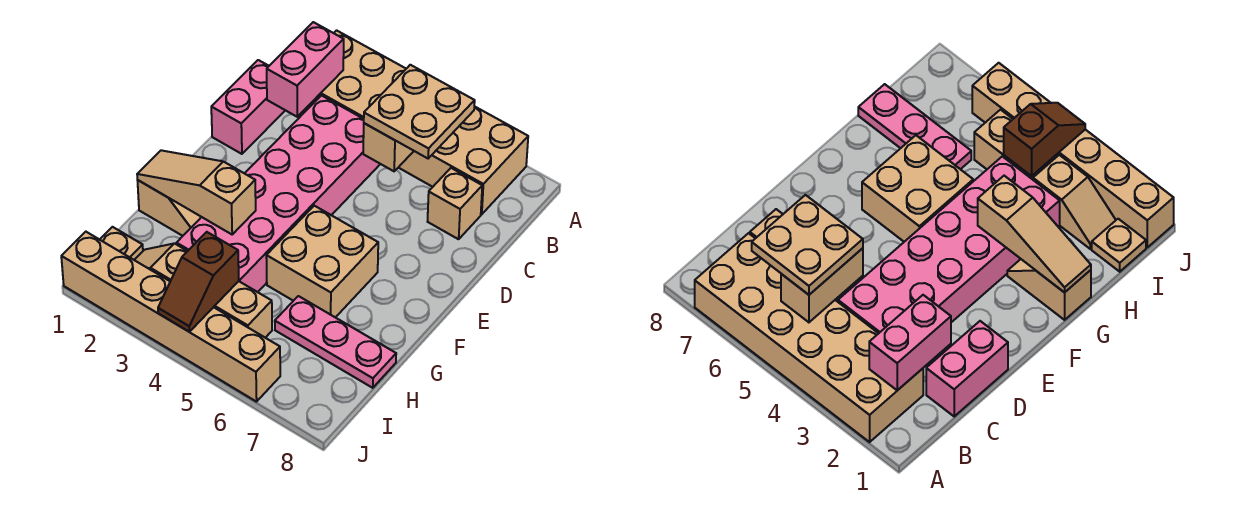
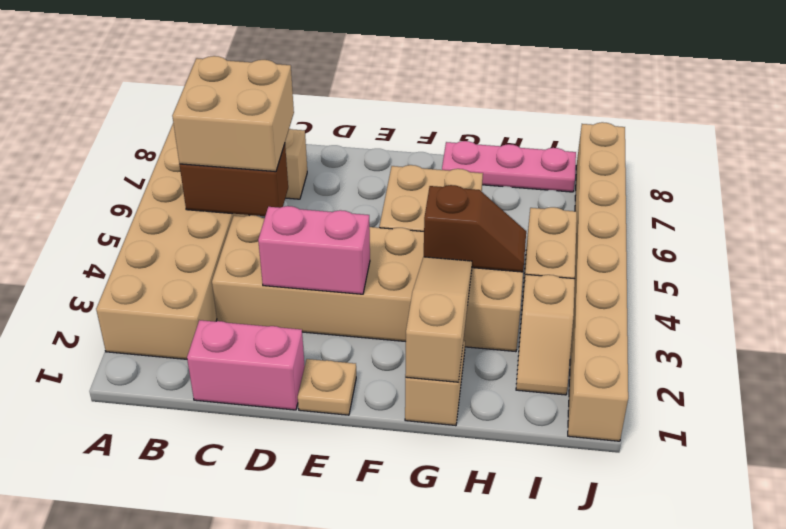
pink 1x2 brick [267,22,344,117] -> pink 1x2 brick moved to [258,206,370,294]
tan 1x2 brick [363,123,413,171] -> brown 1x2 brick [180,144,288,216]
tan 2x2 plate [364,65,475,158] -> tan 2x2 brick [172,56,294,172]
pink 2x6 brick [177,95,380,292] -> tan 2x6 brick [212,215,523,352]
tan 1x3 slope [137,150,256,234] -> tan 1x3 slope turned to [405,257,472,382]
pink 1x3 plate [275,296,396,388] -> pink 1x3 plate turned to [442,141,576,192]
tan 1x1 plate [100,227,143,260] -> tan 1x1 plate moved to [298,359,356,415]
brown 1x2 slope [158,232,239,332] -> brown 1x2 slope moved to [424,185,526,272]
tan 1x6 brick [61,232,280,402] -> tan 1x8 brick [568,122,628,441]

